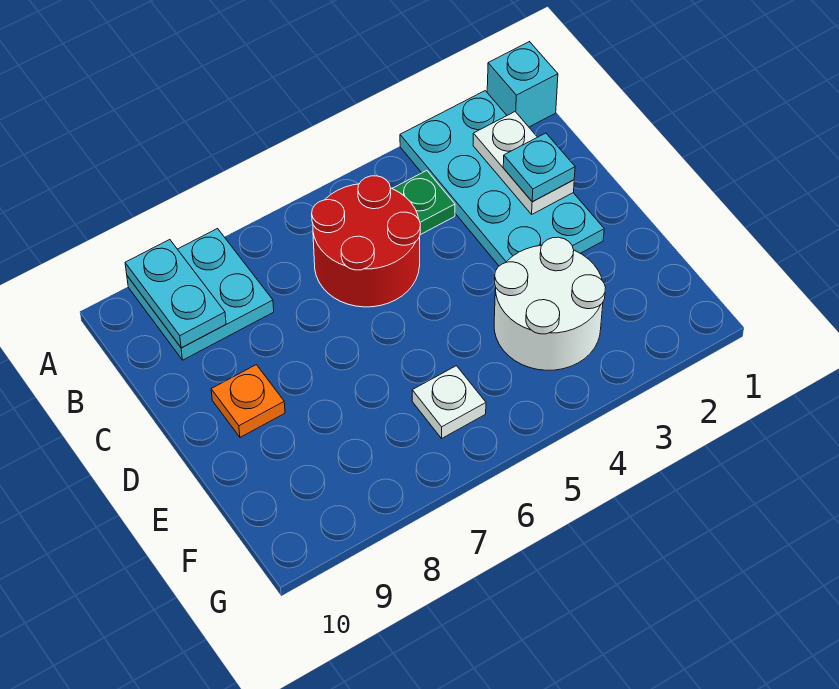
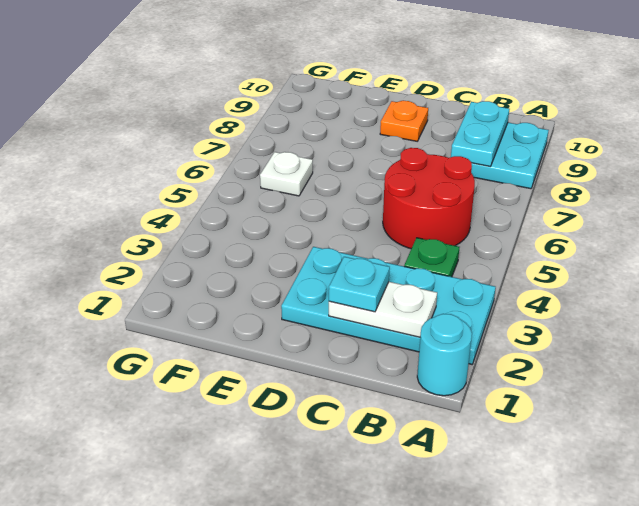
cyan 1x1 brick [487,42,558,127] -> cyan 1x1 round brick [417,314,472,396]
cyan 1x2 plate [125,240,226,348] -> cyan 1x2 plate turned to [451,101,509,166]
white 2x2 round brick [494,237,606,370] -> none

